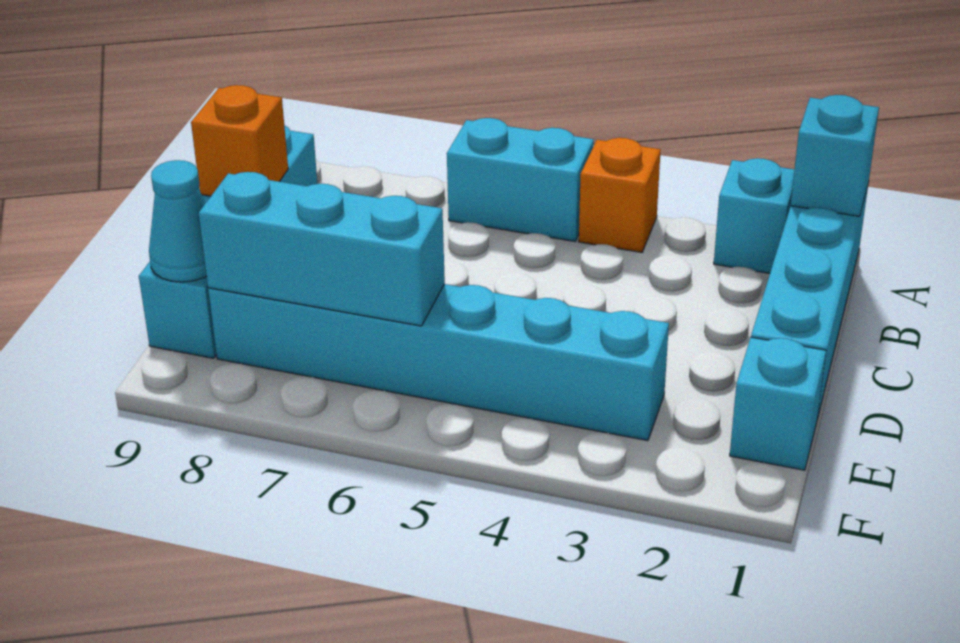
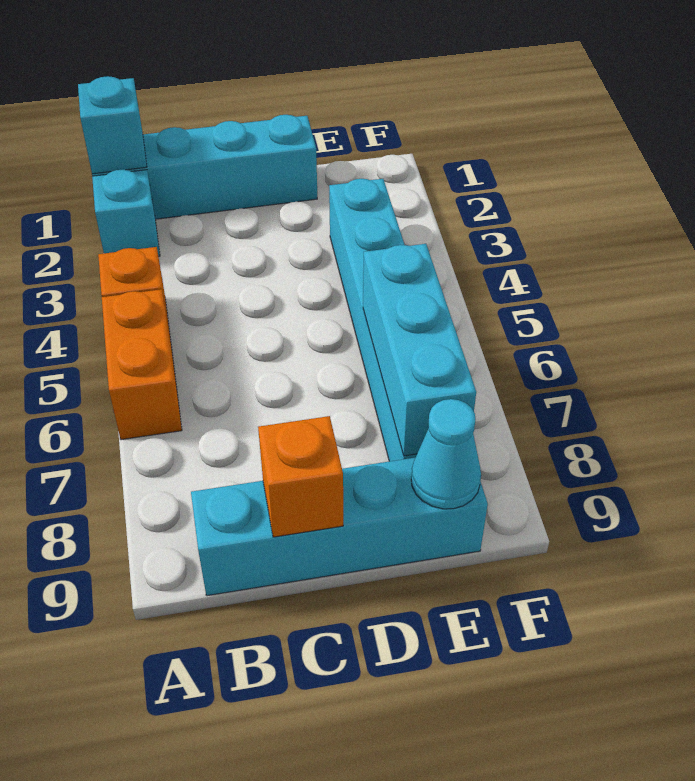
cyan 1x2 brick [447,118,594,241] -> orange 1x2 brick [102,289,182,440]
cyan 1x1 brick [730,337,826,470] -> none

